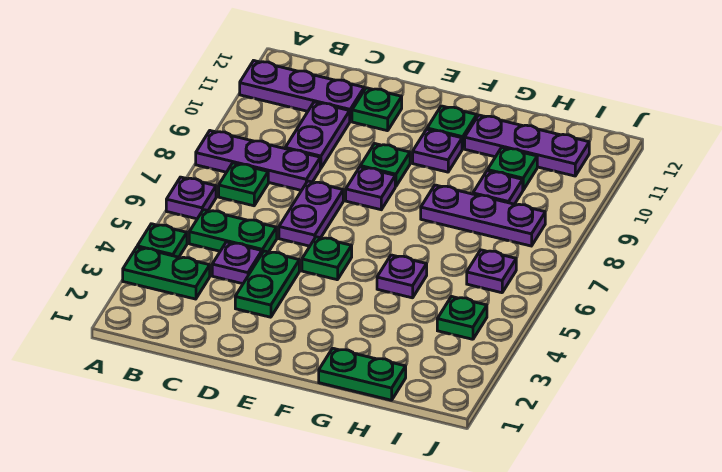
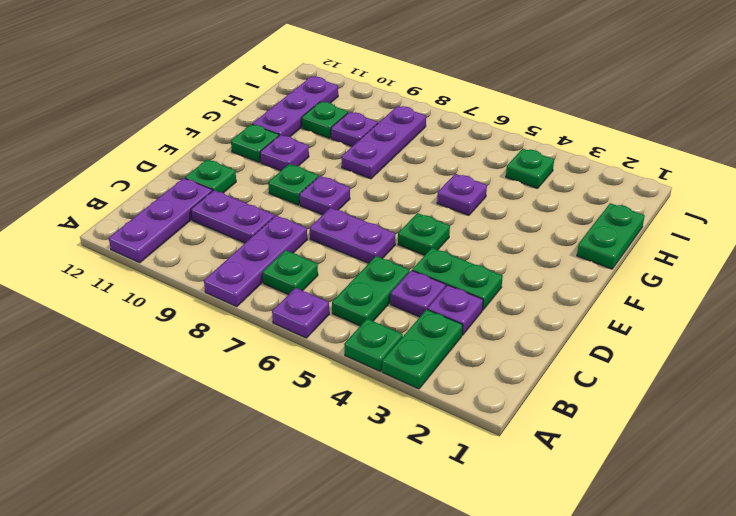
purple 1x1 plate [467,250,516,293] -> purple 1x1 plate moved to [428,285,483,335]

